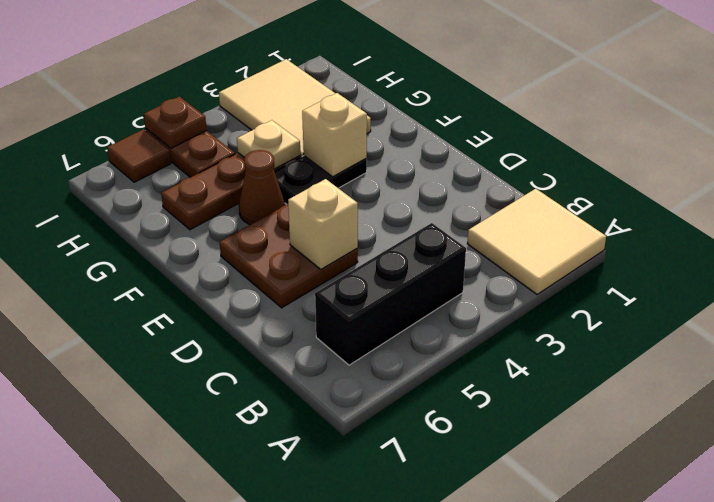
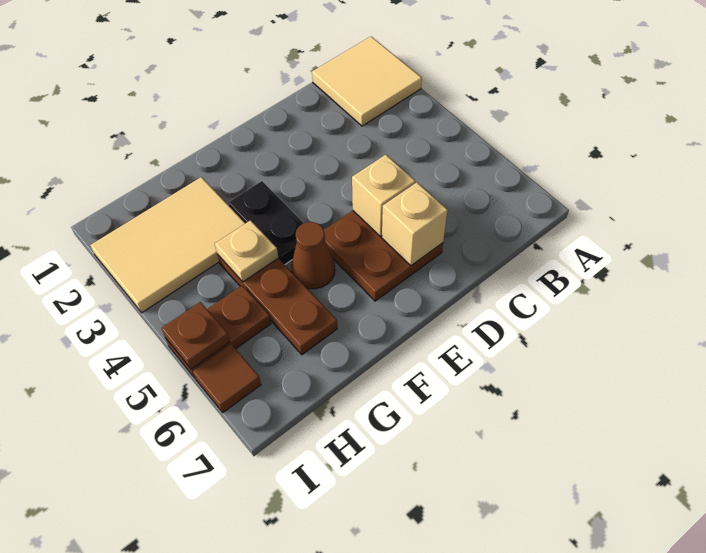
black 1x3 brick [315,223,466,365] -> none
tan 1x1 brick [302,93,367,177] -> tan 1x1 brick moved to [382,182,448,266]

